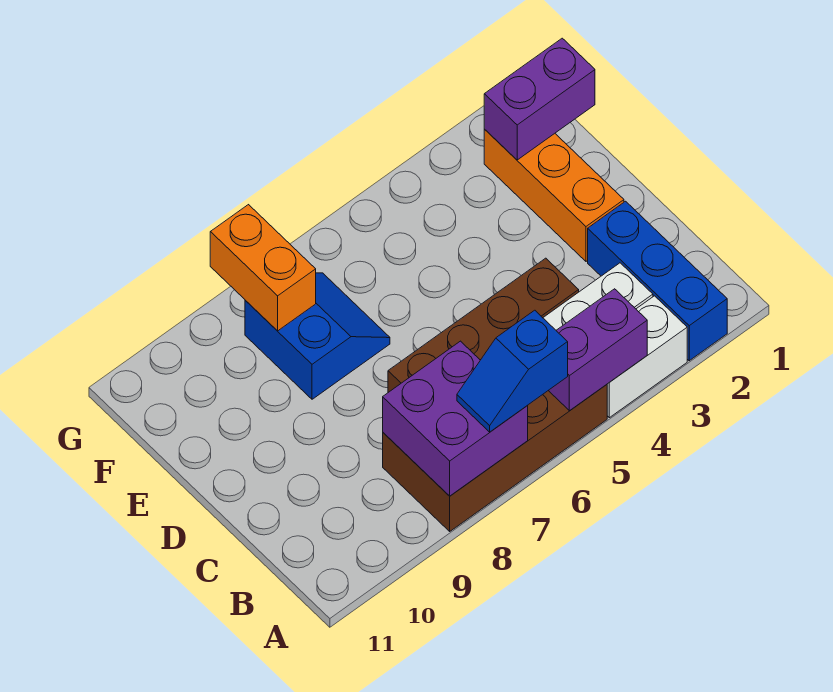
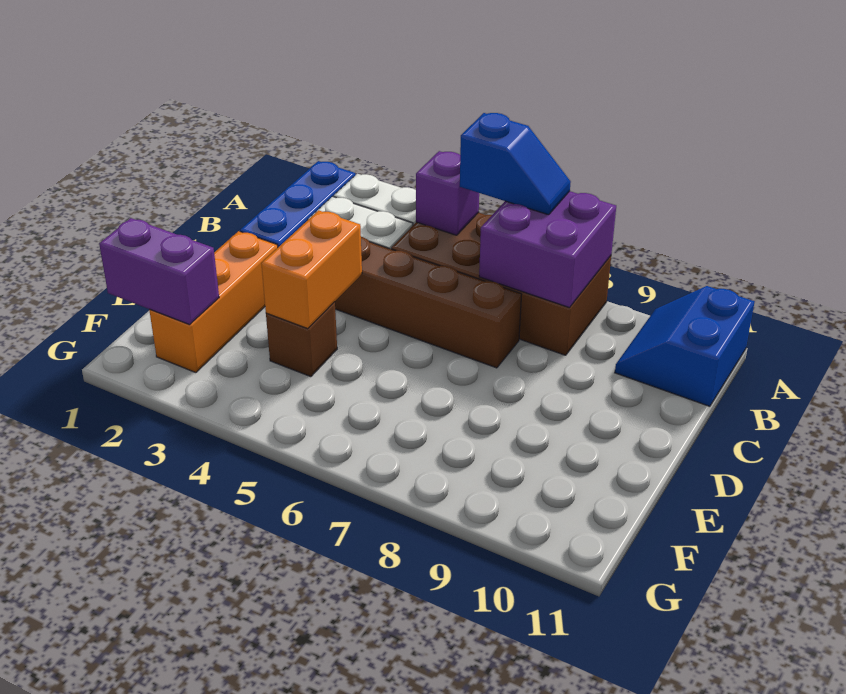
purple 1x2 brick [548,289,647,411] -> purple 1x1 brick [416,151,479,235]
none -> brown 1x1 brick [266,302,337,377]
blue 2x2 slope [245,273,390,399] -> blue 2x2 slope moved to [615,286,755,406]
orange 1x2 brick [210,205,316,331] -> orange 1x2 brick moved to [261,210,362,328]

